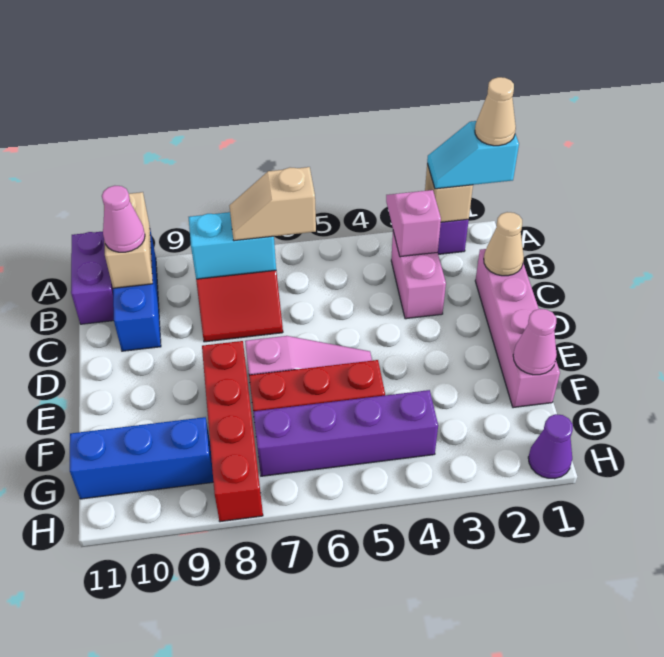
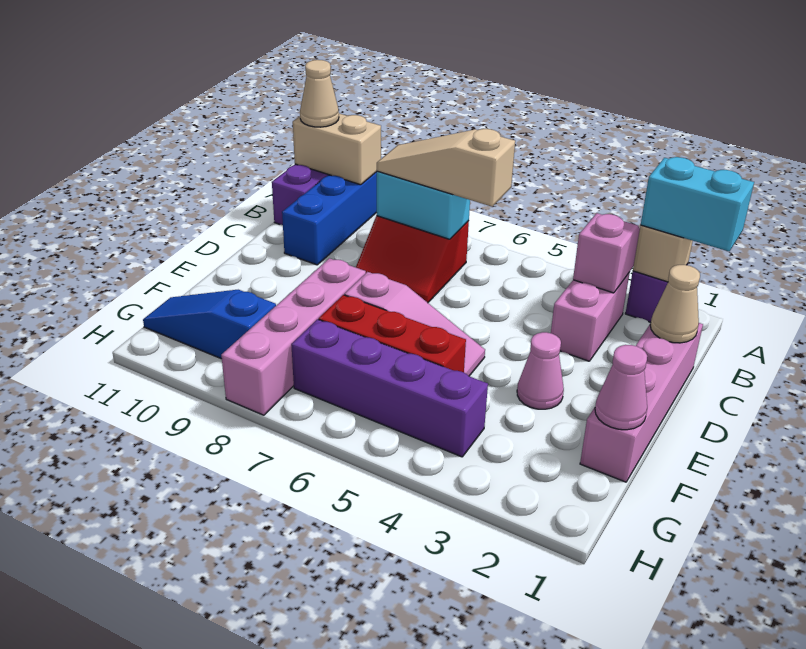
cyan 1x2 slope [427,121,519,189] -> cyan 1x2 brick [641,157,754,251]
tan 1x1 cone [475,77,516,146] -> tan 1x1 cone moved to [300,60,339,127]
tan 1x2 brick [104,192,153,288] -> tan 1x2 brick turned to [293,114,381,185]
tan 1x2 slope [229,167,316,241] -> tan 1x3 slope [377,129,515,207]
pink 1x1 cone [102,186,145,252] -> pink 1x1 cone moved to [517,332,564,409]
red 1x4 brick [202,341,263,522] -> pink 1x4 brick [221,258,366,415]
blue 1x3 brick [70,417,213,499] -> blue 1x3 slope [143,290,276,359]
purple 1x1 cone [528,414,573,479] -> none

